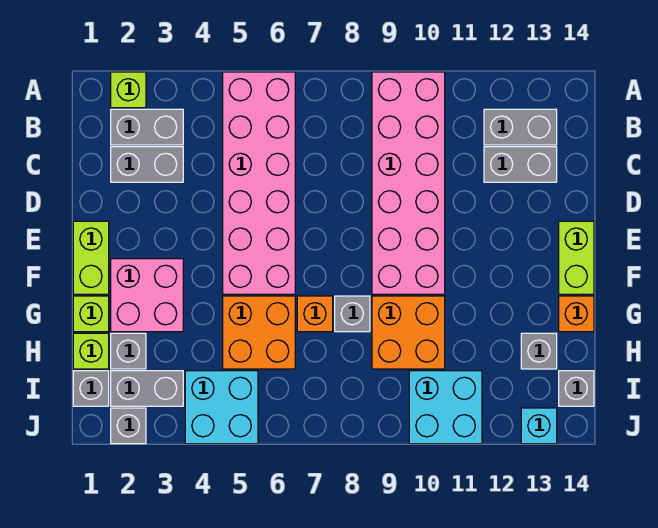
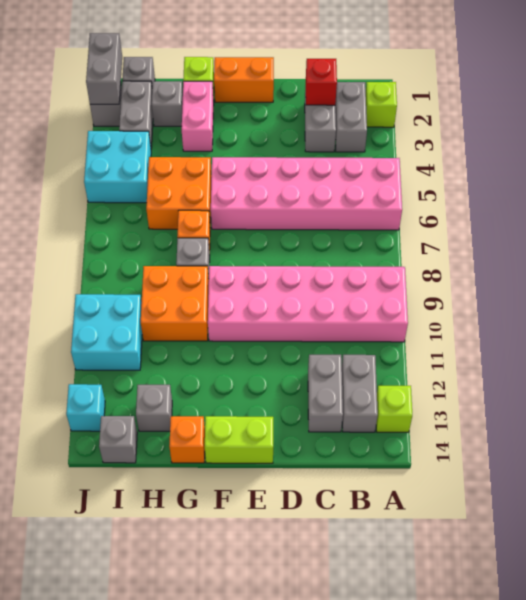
none -> red 1x1 brick [306,59,337,105]
lime 1x2 brick [73,221,109,294] -> orange 1x2 brick [214,57,274,102]
pink 2x2 brick [111,259,183,332] -> pink 1x2 brick [182,81,214,151]
lime 1x1 brick [73,333,109,369] -> lime 1x1 brick moved to [376,386,412,432]
none -> grey 1x2 brick [86,33,122,104]

